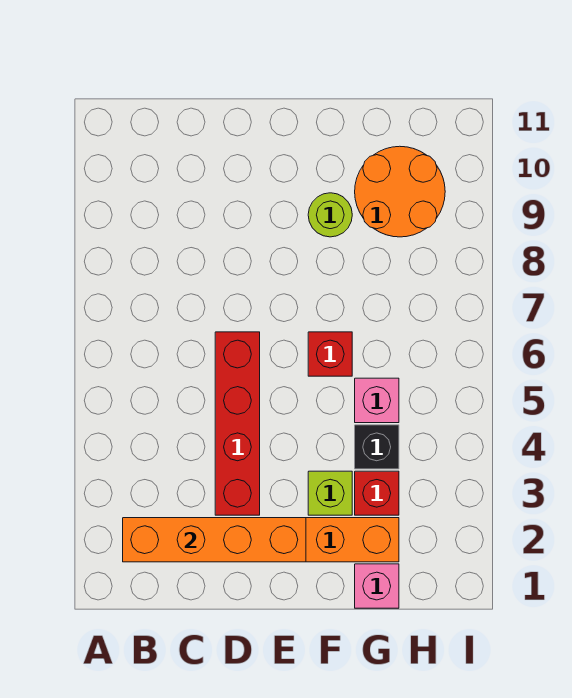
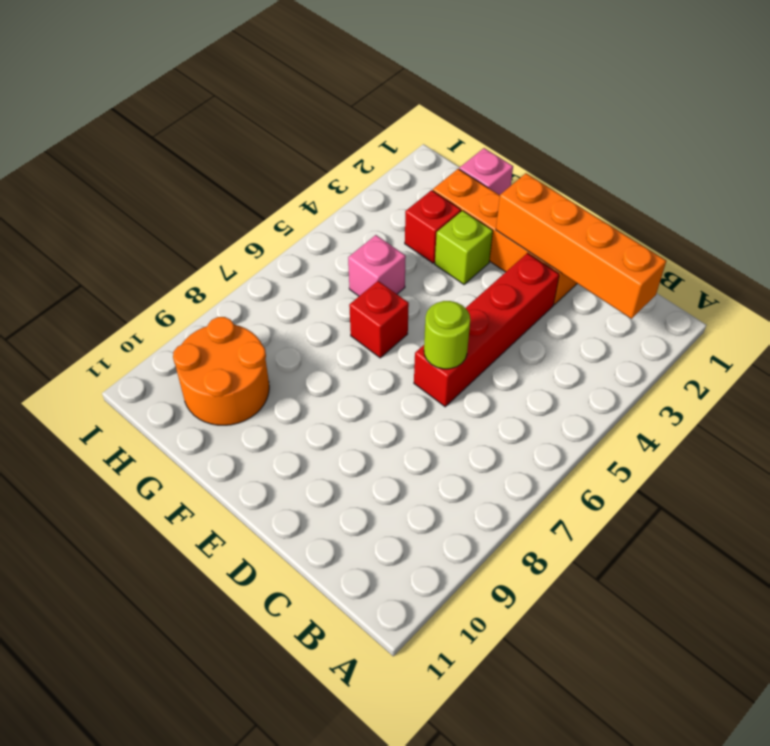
lime 1x1 round brick [308,193,352,237] -> lime 1x1 round brick moved to [424,301,470,369]
black 1x1 brick [355,425,399,469] -> none

